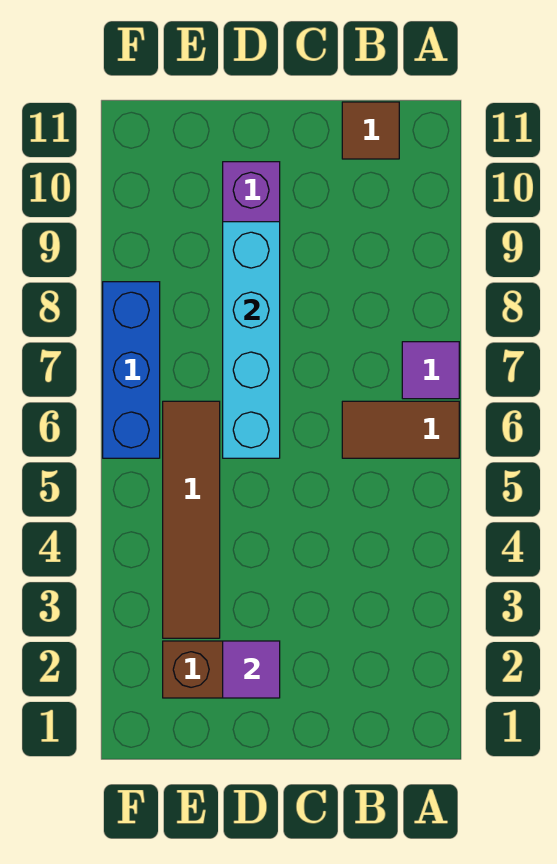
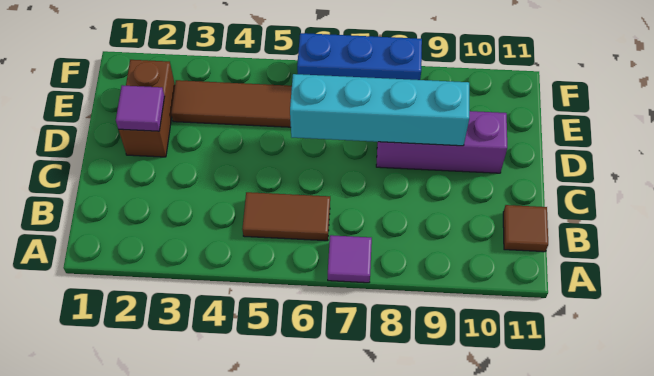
brown 1x2 tile [342,401,459,458] -> brown 1x2 tile turned to [242,192,330,241]

